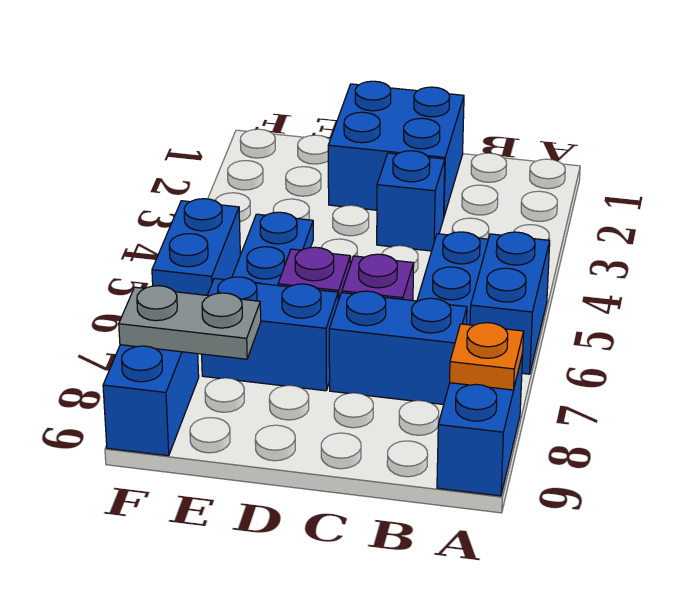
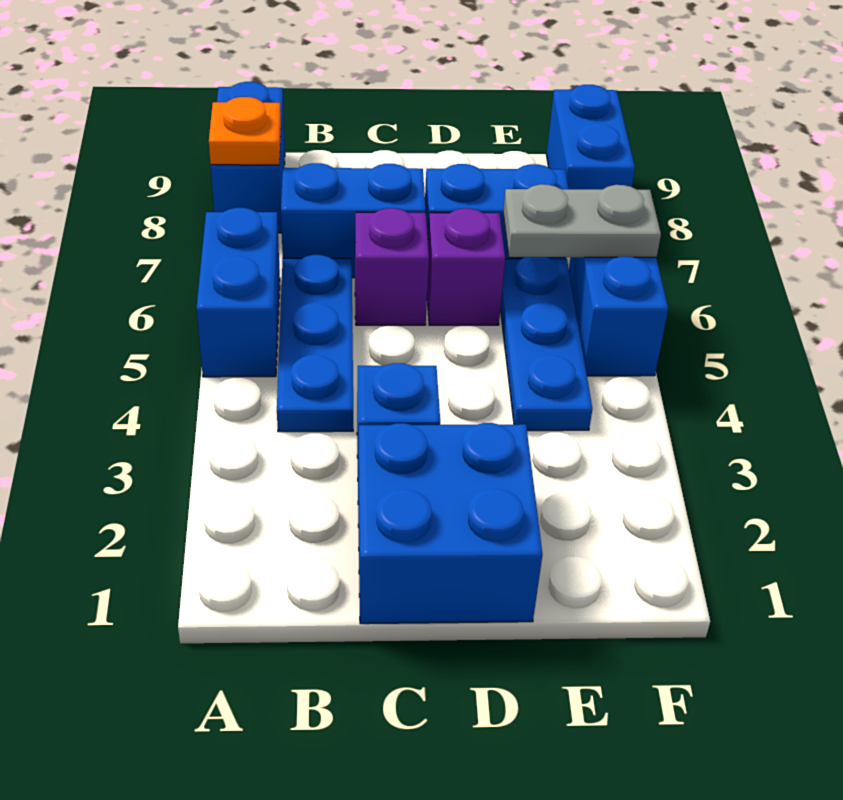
grey 1x2 plate [119,286,261,359] -> grey 1x2 plate moved to [503,184,661,257]

